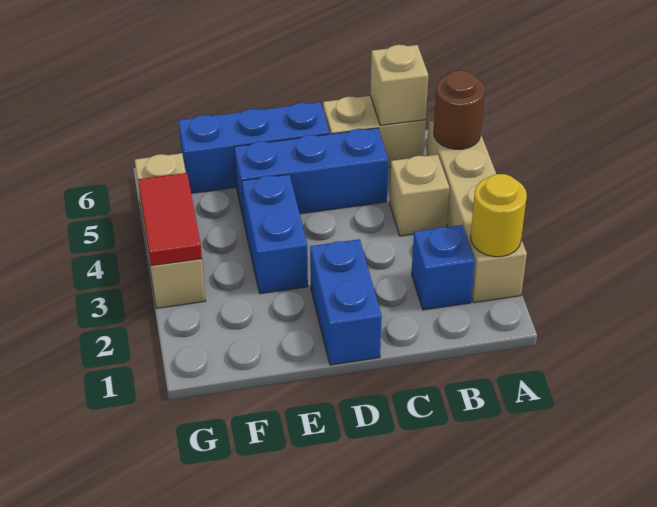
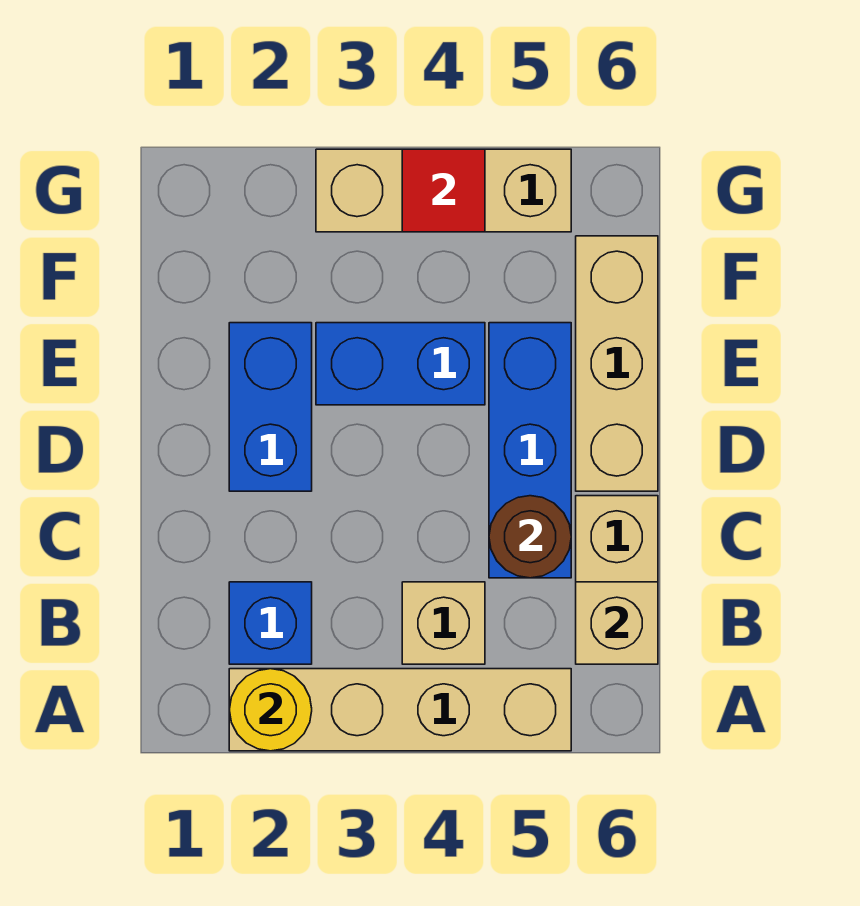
brown 1x1 round brick [434,70,485,149] -> brown 1x1 round brick moved to [489,496,571,578]
blue 1x2 brick [310,239,382,365] -> blue 1x2 brick turned to [229,323,312,491]
blue 1x3 brick [178,102,329,193] -> tan 1x3 brick [576,236,658,491]
red 1x2 tile [138,173,202,266] -> red 1x1 tile [402,149,485,232]

